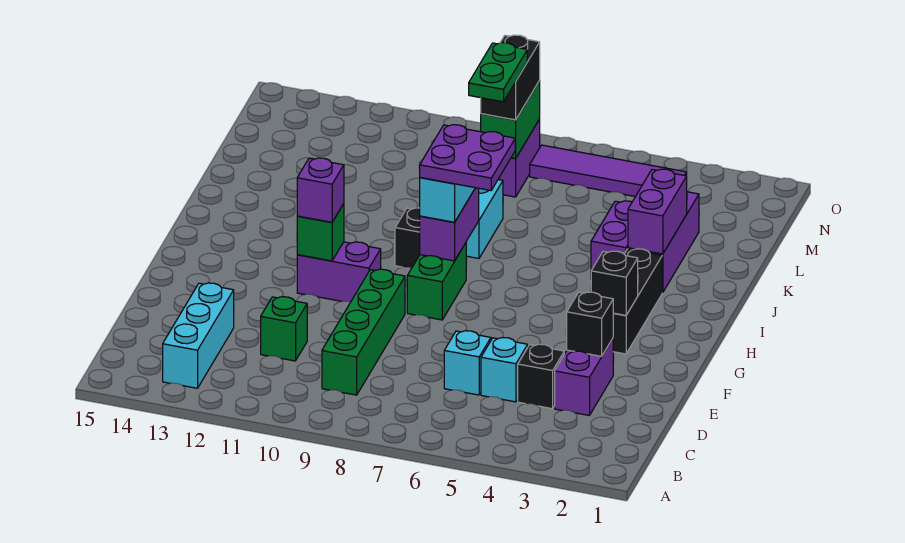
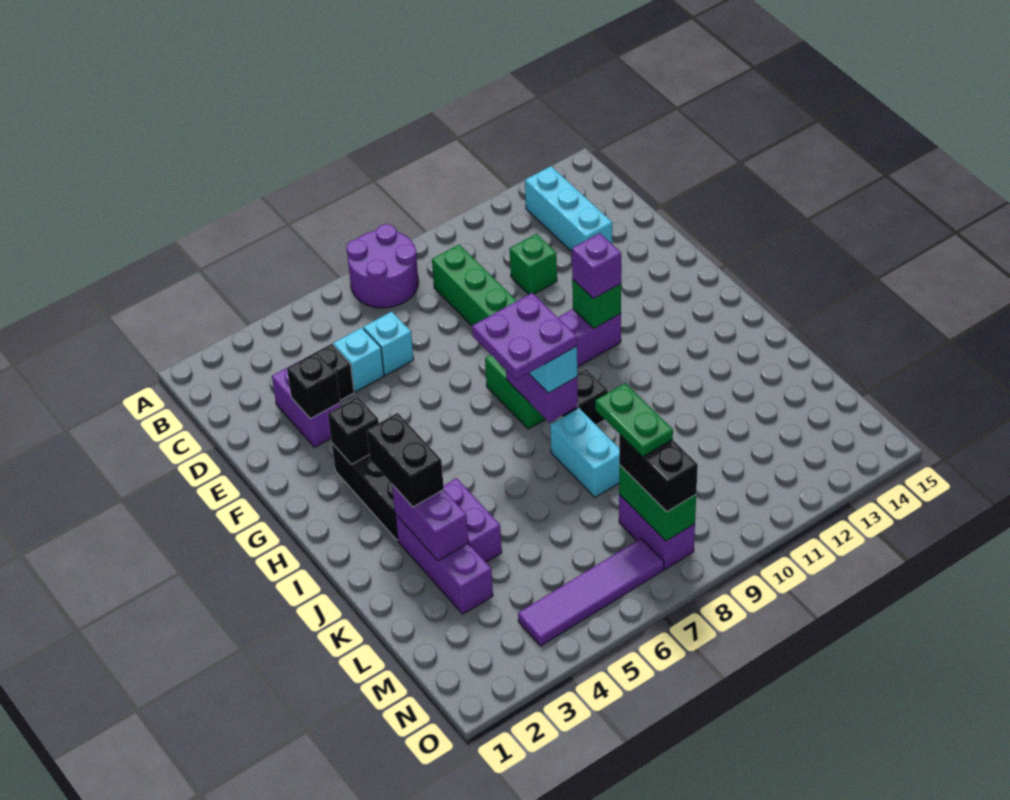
none -> purple 2x2 round brick [346,224,419,308]
none -> black 1x2 brick [367,413,444,507]

